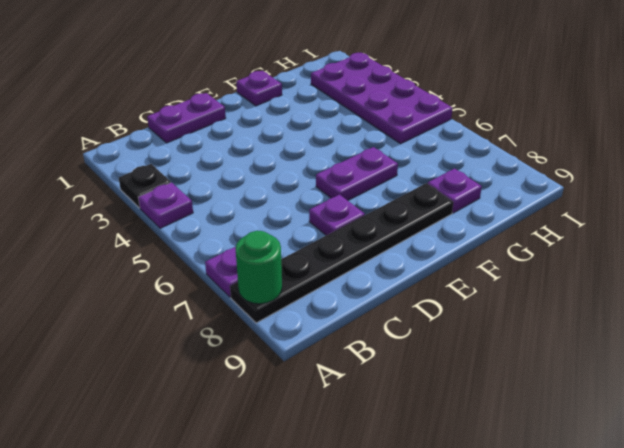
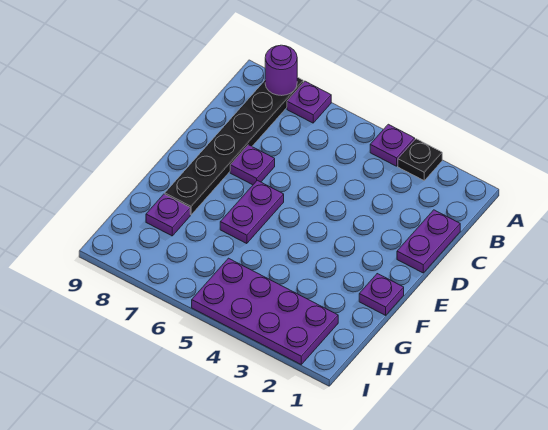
green 1x1 round brick [235,231,282,304] -> purple 1x1 round brick [265,45,297,96]

